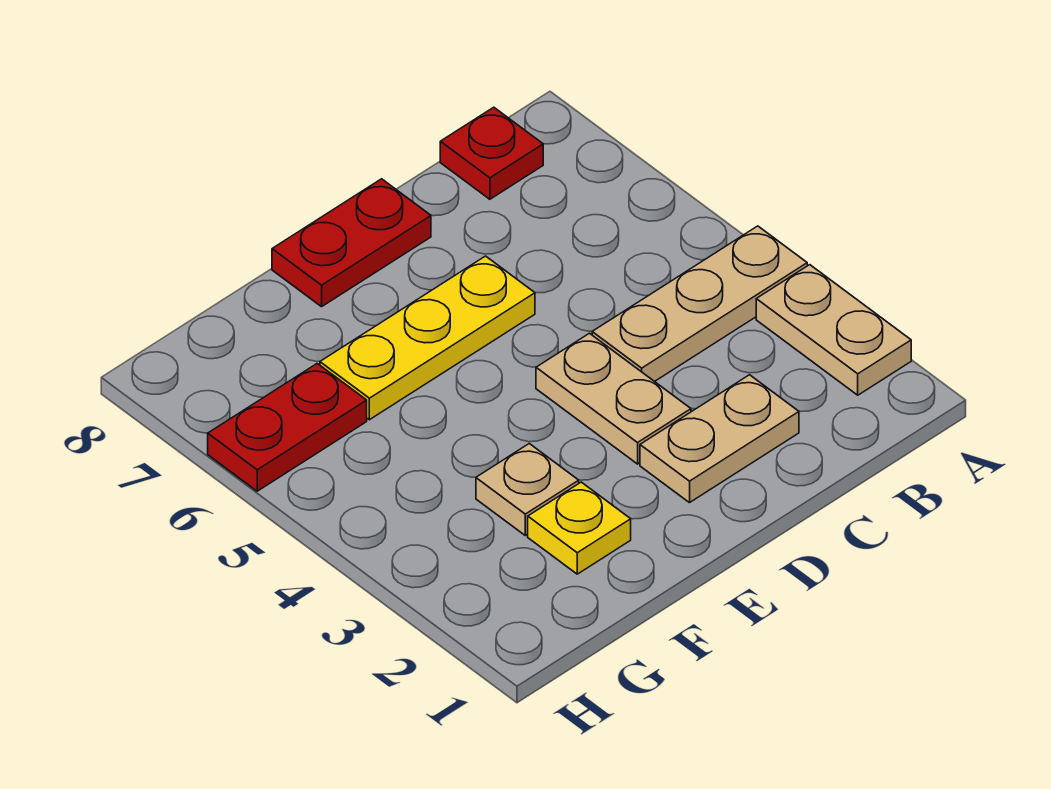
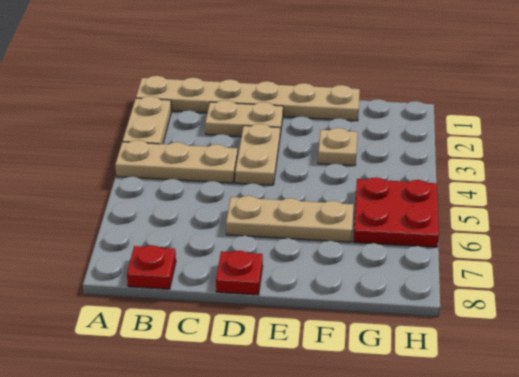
none -> tan 1x6 plate [136,76,360,121]
yellow 1x3 plate [320,256,535,420] -> tan 1x3 plate [226,196,354,242]
red 1x2 plate [272,179,431,307] -> red 1x1 plate [216,251,263,295]
yellow 1x1 plate [528,482,631,574] -> none
red 1x2 plate [208,364,367,491] -> red 2x2 plate [354,177,439,247]

